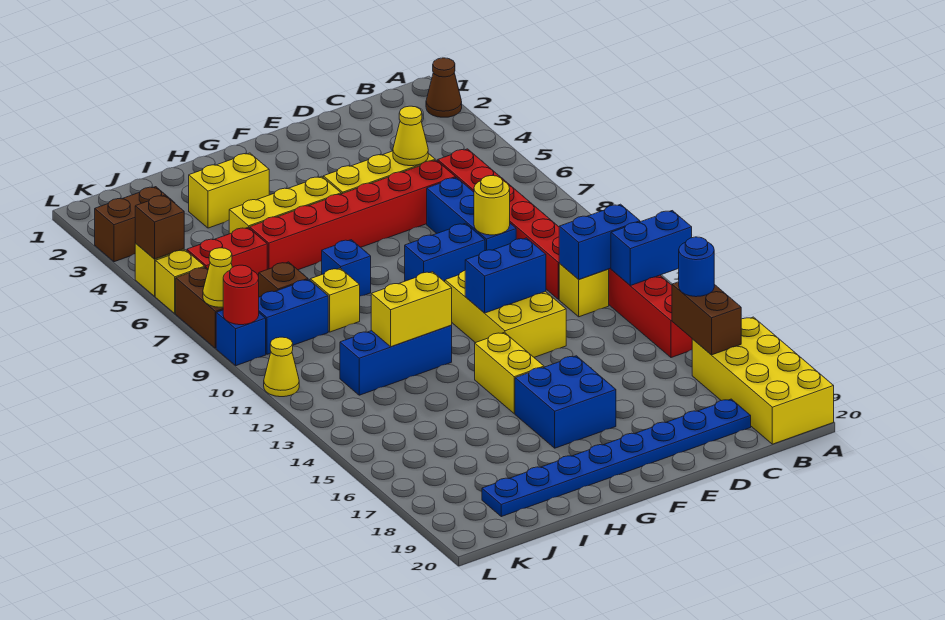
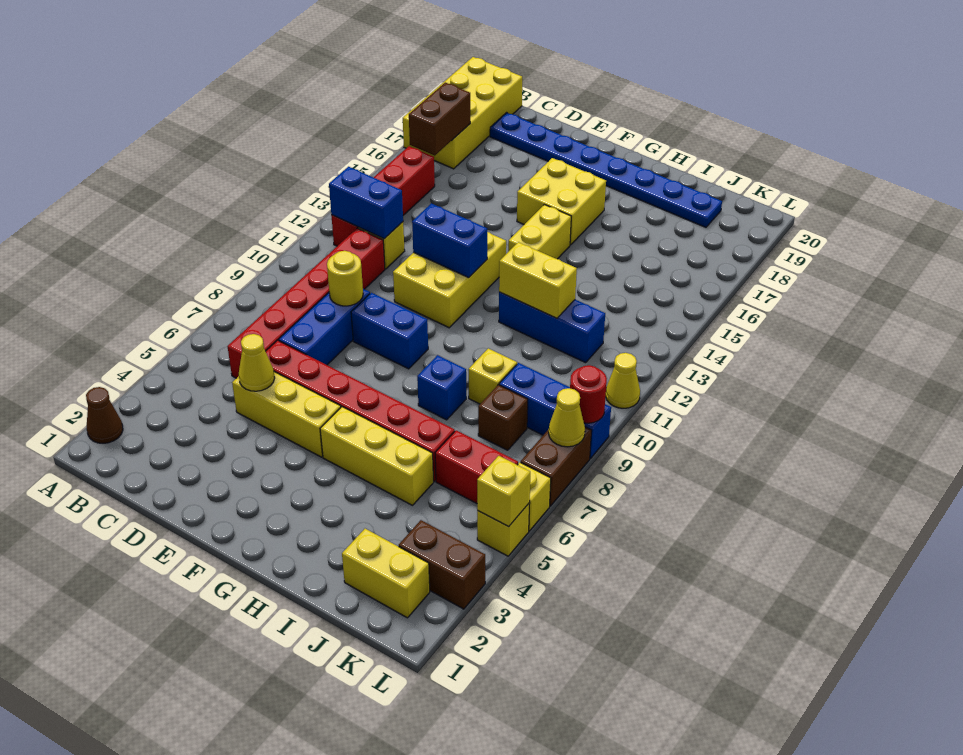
blue 1x2 brick [611,211,692,286] -> none
blue 1x1 round brick [679,237,714,297] -> none
blue 2x2 brick [515,356,616,448] -> yellow 2x2 brick [517,158,606,245]
yellow 1x2 brick [189,153,269,228] -> yellow 1x2 brick moved to [342,529,430,618]
brown 1x1 brick [135,195,184,259] -> yellow 1x1 brick [477,456,530,527]

